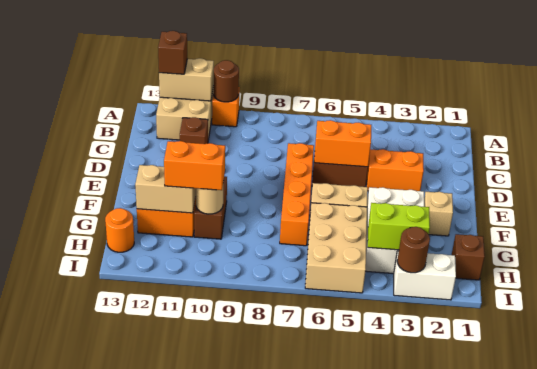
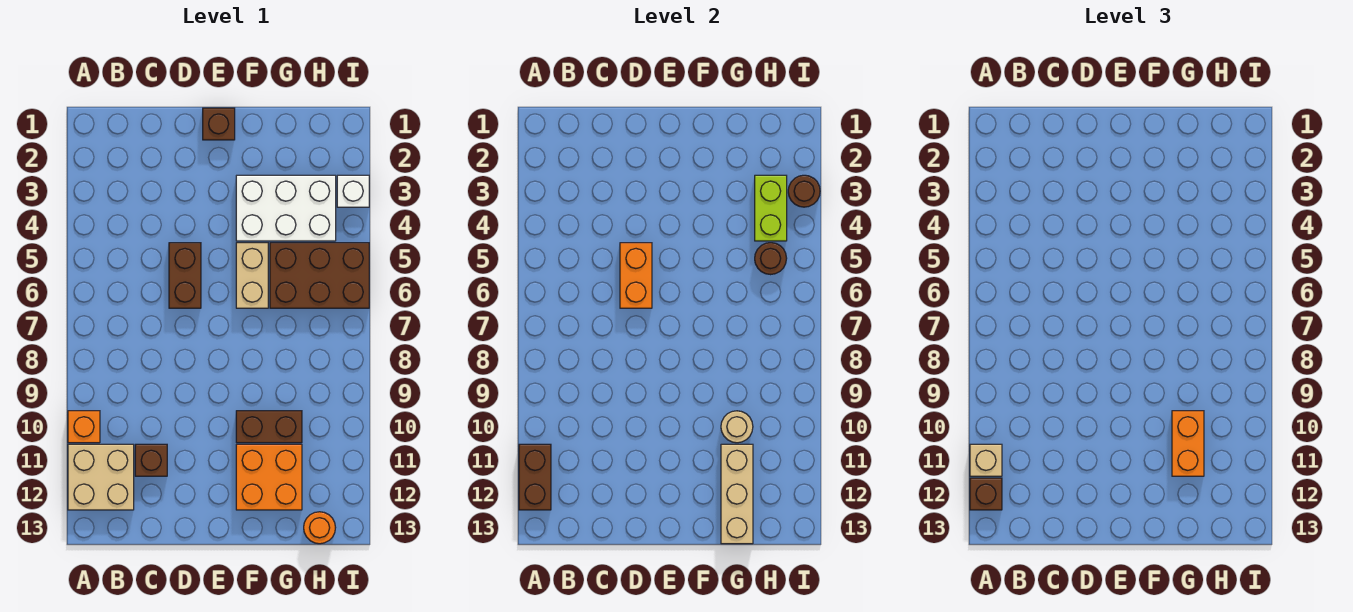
brown 1x1 round brick [214,60,239,102] -> brown 1x1 round brick moved to [755,243,787,275]
tan 1x2 brick [159,58,214,101] -> brown 1x2 brick [519,444,551,510]
orange 1x2 brick [367,149,424,191] -> none
orange 1x4 brick [280,143,314,246] -> none
tan 1x1 brick [424,192,453,236] -> tan 1x1 brick moved to [970,444,1002,476]
tan 2x3 brick [305,203,367,293] -> brown 2x3 brick [270,243,369,308]
tan 1x2 brick [135,165,196,213] -> tan 1x3 brick [721,444,753,544]
brown 1x1 brick [452,234,485,280] -> brown 1x1 brick moved to [203,108,235,140]
white 1x2 brick [394,251,456,300] -> white 1x1 brick [337,175,369,207]

